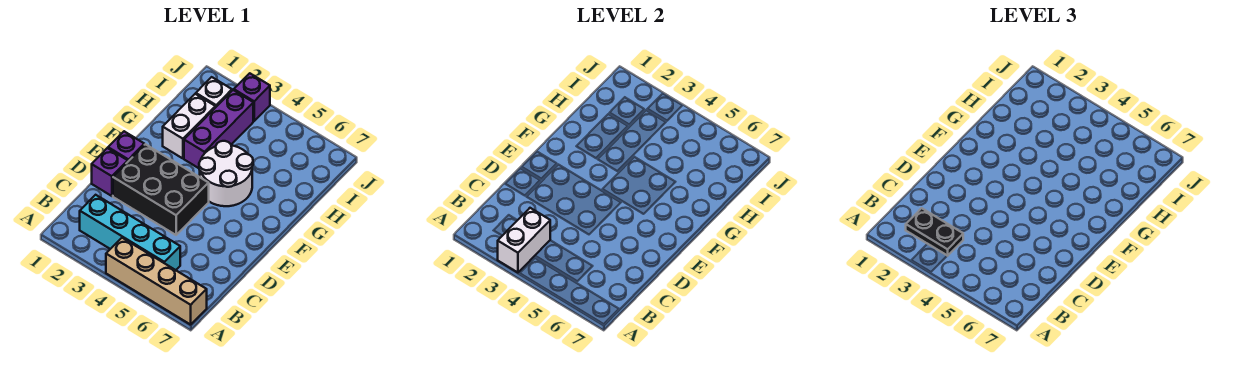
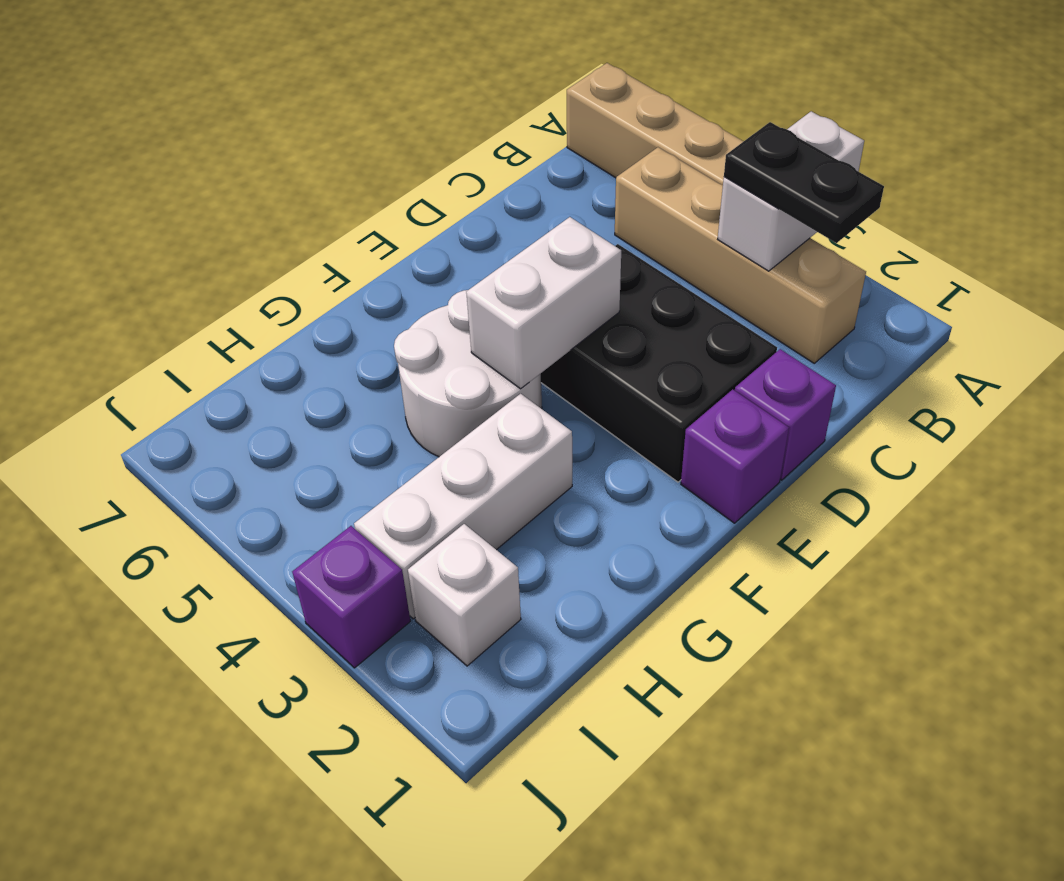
cyan 1x4 brick [80,195,180,270] -> tan 1x4 brick [615,147,866,363]
white 1x2 brick [163,94,215,158] -> white 1x2 brick moved to [466,217,621,389]
purple 1x3 brick [184,90,253,168] -> white 1x3 brick [354,394,572,619]

